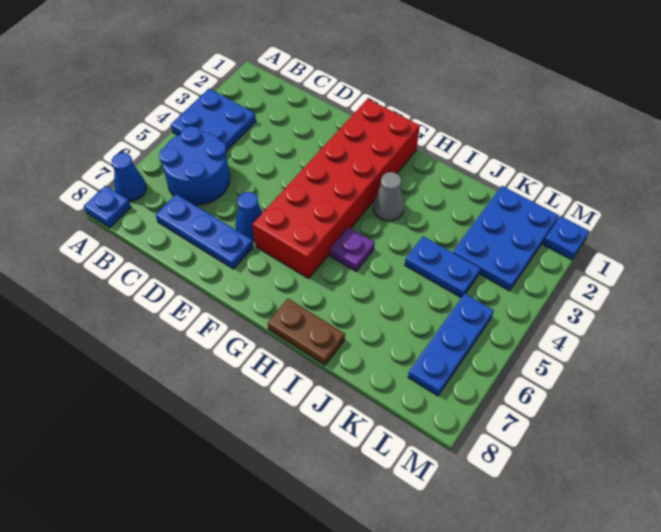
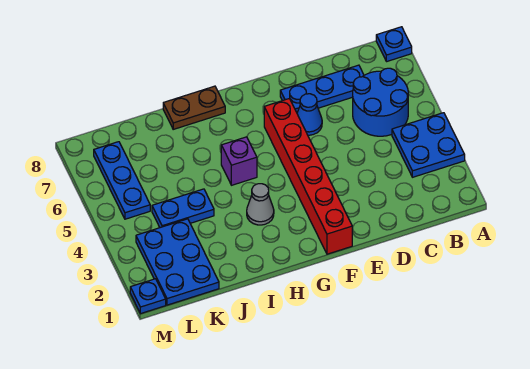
blue 1x1 cone [112,153,146,201] -> none
red 2x6 brick [253,99,420,278] -> red 1x6 brick [264,99,352,254]
purple 1x1 plate [330,227,375,271] -> purple 1x1 brick [221,137,257,185]

